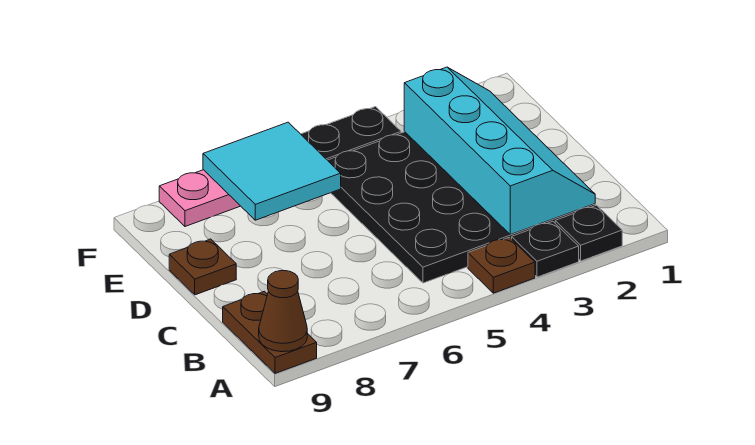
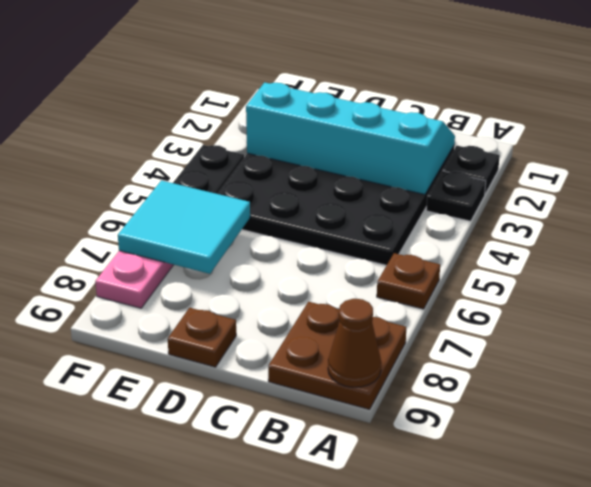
brown 1x1 plate [468,237,535,293] -> brown 1x1 plate moved to [377,253,440,309]
brown 1x2 plate [223,291,317,373] -> brown 2x2 plate [268,302,406,409]

